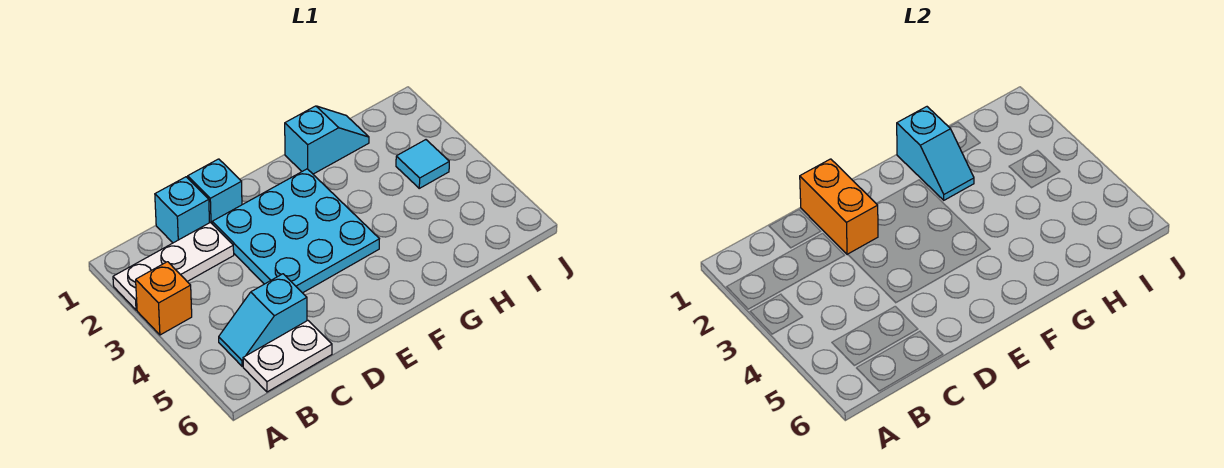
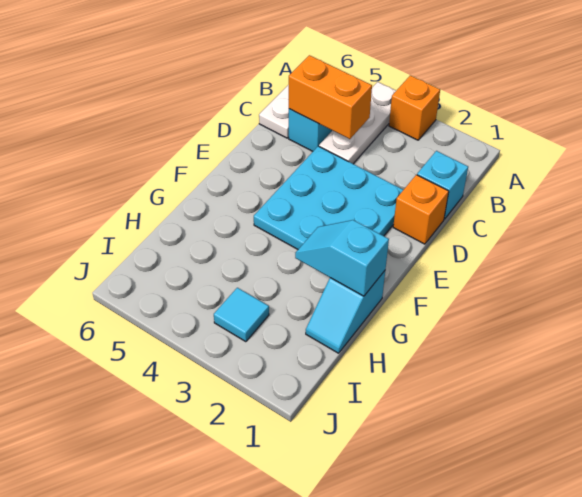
white 1x3 plate [113,222,234,310] -> white 1x3 plate moved to [319,82,396,164]
cyan 1x1 brick [188,159,242,223] -> orange 1x1 brick [393,175,449,244]
orange 1x2 brick [800,159,878,255] -> orange 1x2 brick moved to [289,55,372,139]

